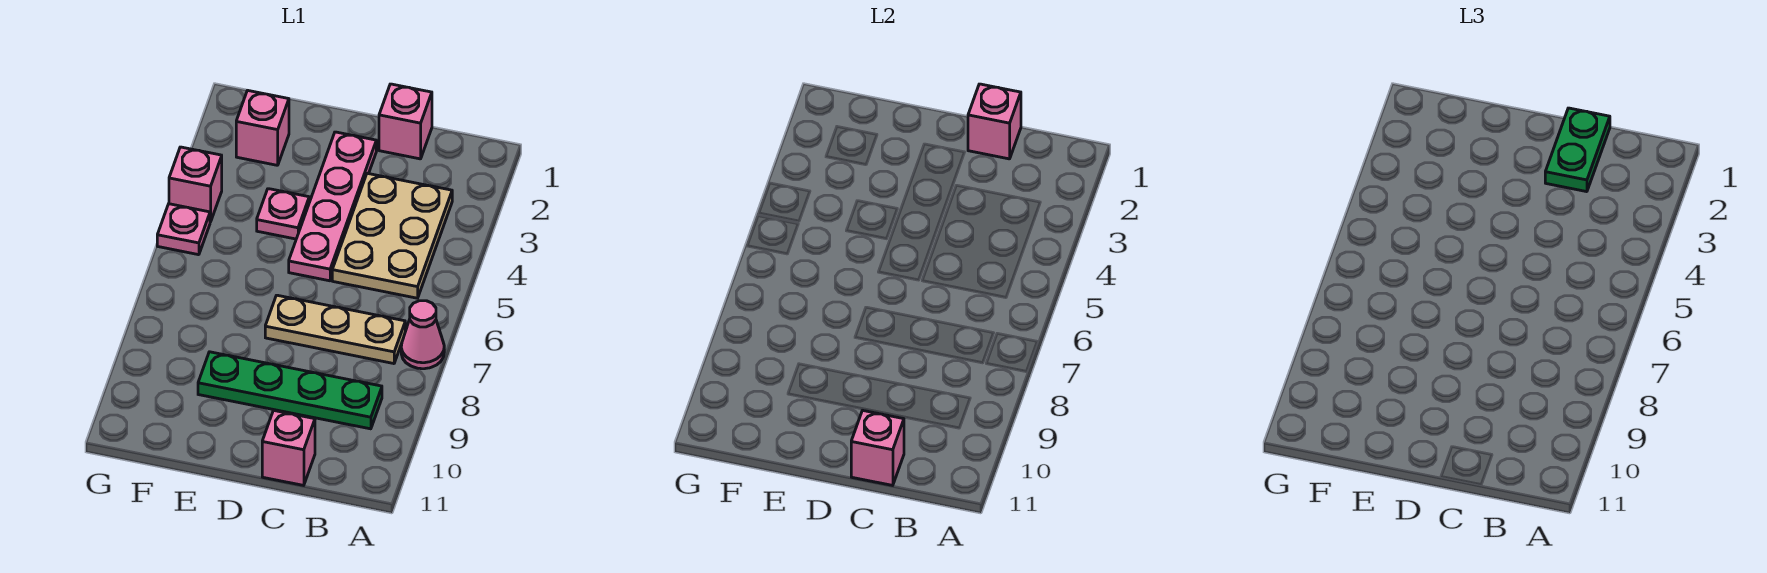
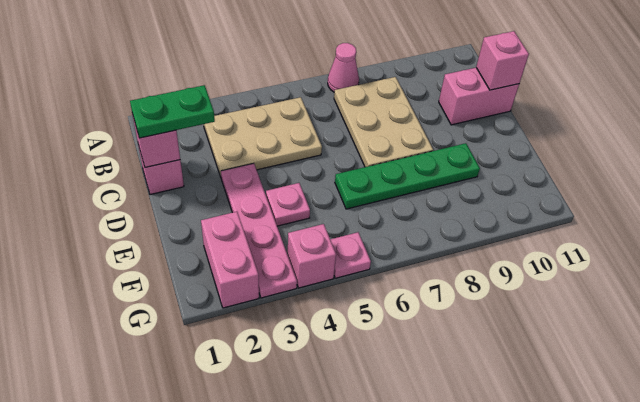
tan 1x3 plate [265,295,405,364] -> tan 2x3 plate [334,77,433,167]
green 1x4 plate [198,352,382,429] -> green 1x4 plate turned to [335,143,480,209]
pink 1x1 brick [262,410,315,485] -> pink 1x2 brick [439,68,519,125]
pink 1x4 plate [289,132,376,281] -> pink 1x4 plate turned to [221,163,297,298]
pink 1x1 brick [236,90,289,165] -> pink 1x2 brick [201,212,259,308]

